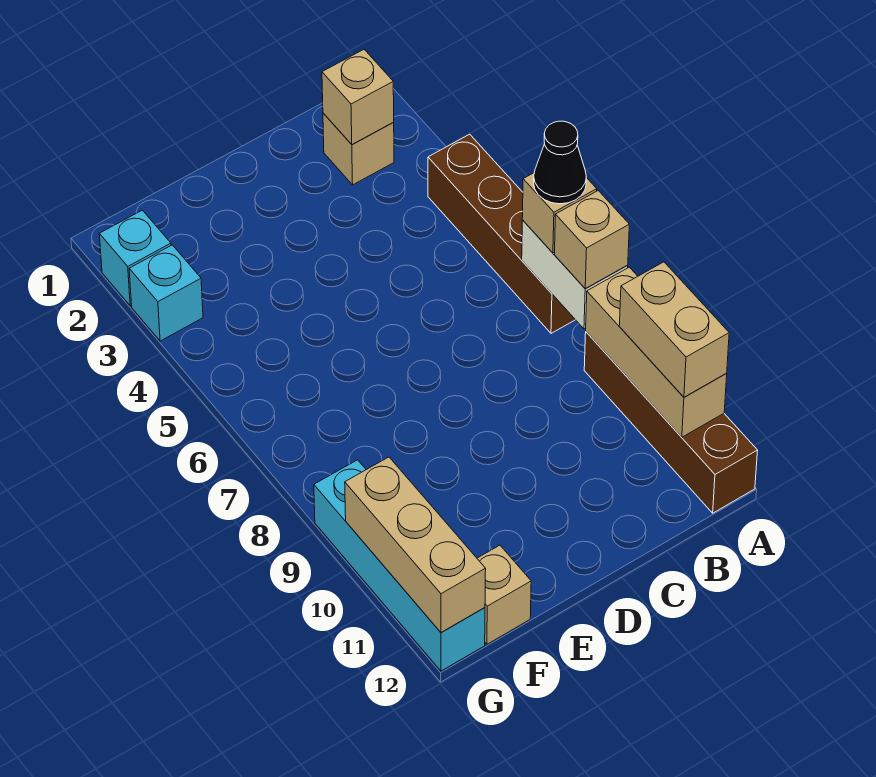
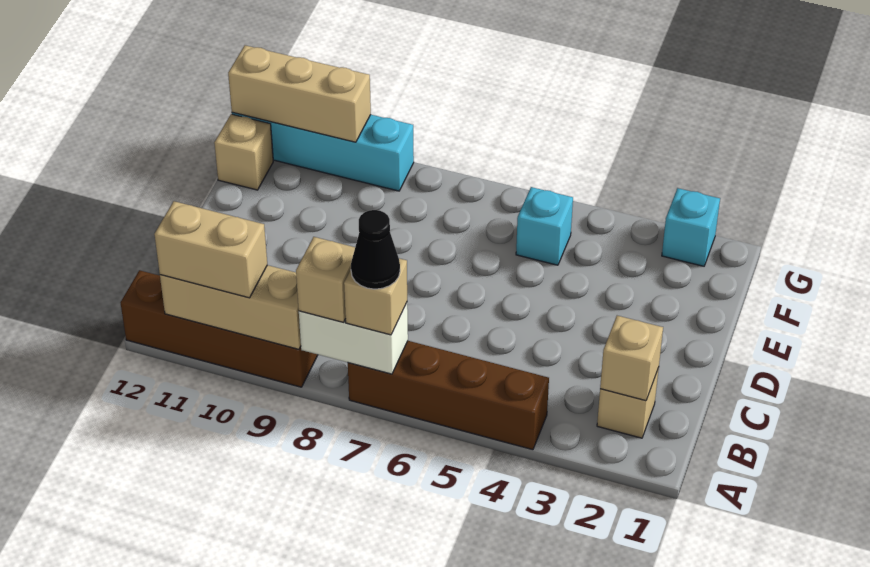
cyan 1x1 brick [129,245,203,341] -> cyan 1x1 brick moved to [516,187,573,265]

